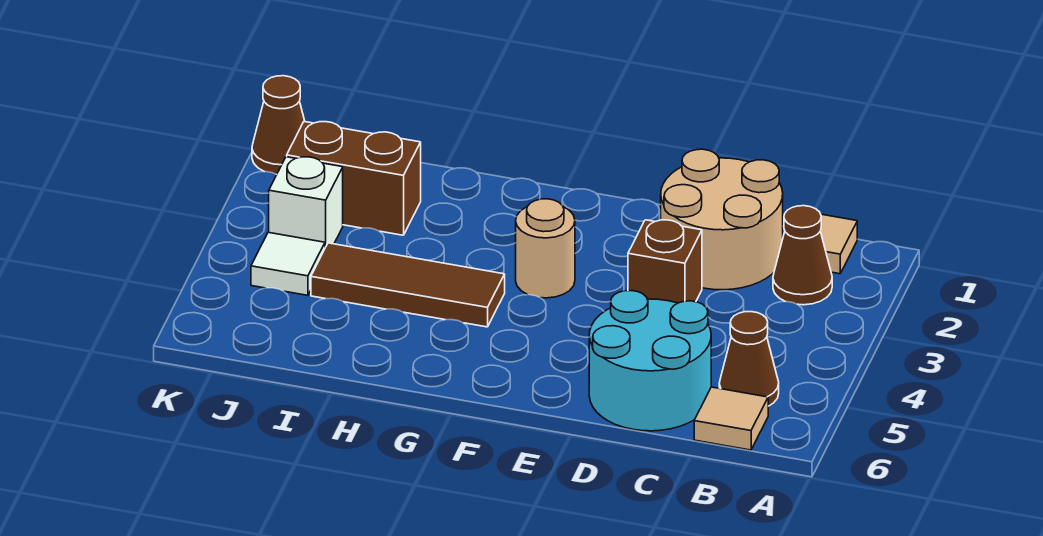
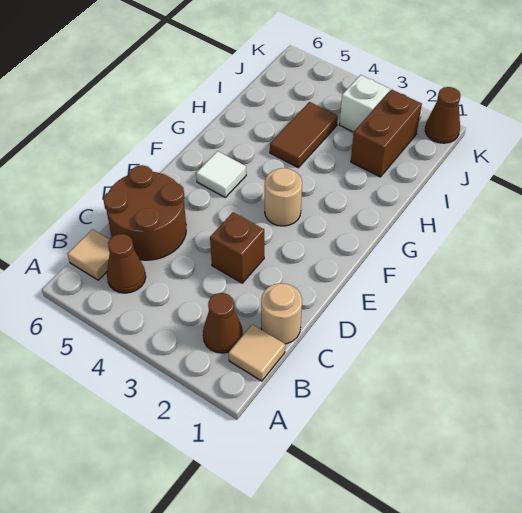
tan 2x2 round brick [661,149,783,290] -> tan 1x1 round brick [261,283,302,344]
cyan 2x2 round brick [589,291,711,431] -> brown 2x2 round brick [103,165,186,260]
brown 1x3 tile [311,243,505,327] -> brown 1x2 tile [270,102,338,168]
white 1x1 tile [251,232,325,295] -> white 1x1 tile moved to [196,151,246,197]

